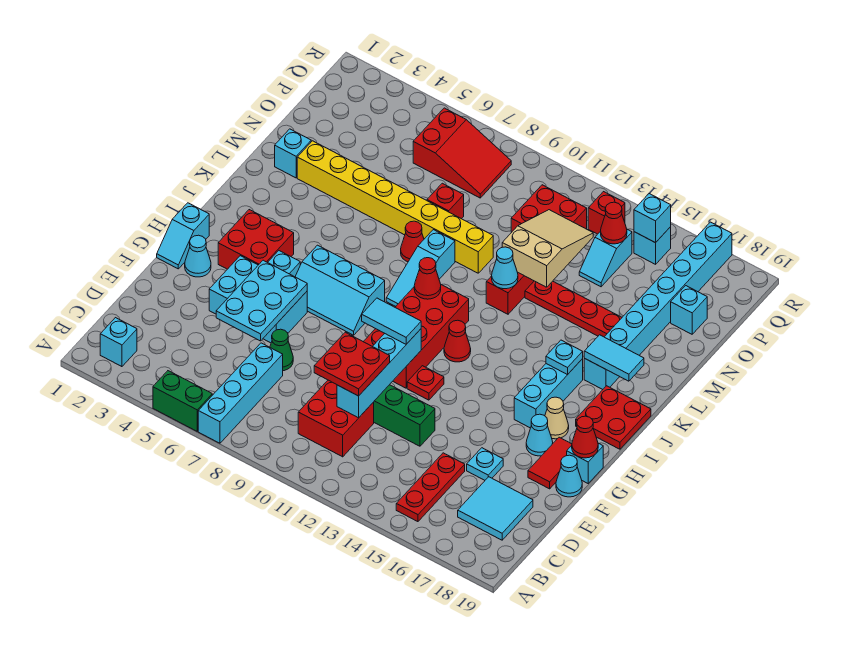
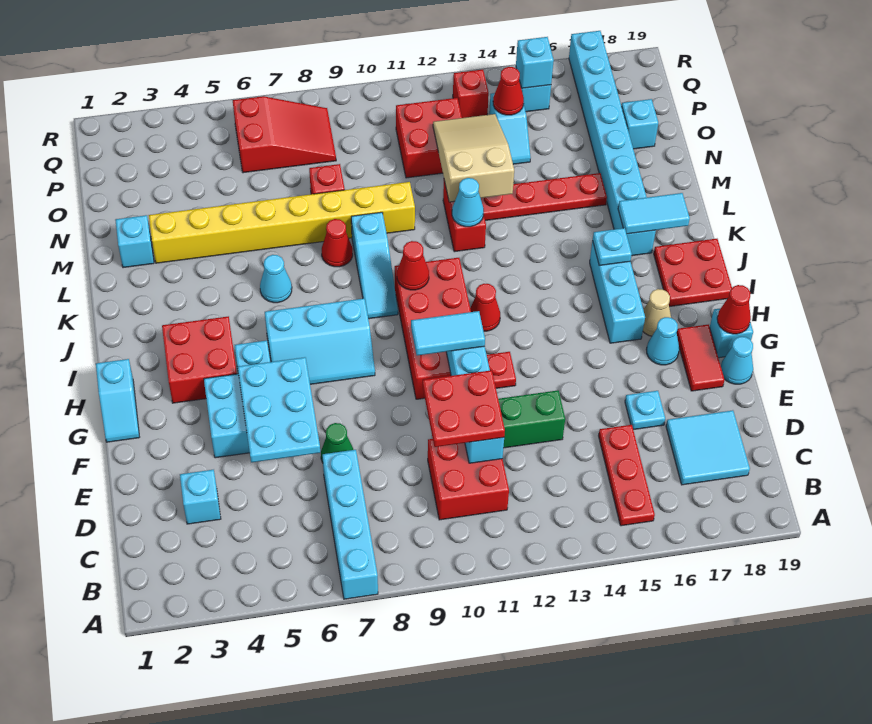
green 1x2 brick [153,371,212,431] -> none
cyan 1x1 brick [100,318,137,367] -> cyan 1x1 brick moved to [180,470,221,524]
cyan 1x1 cone [185,235,211,277] -> cyan 1x1 cone moved to [260,255,292,303]

